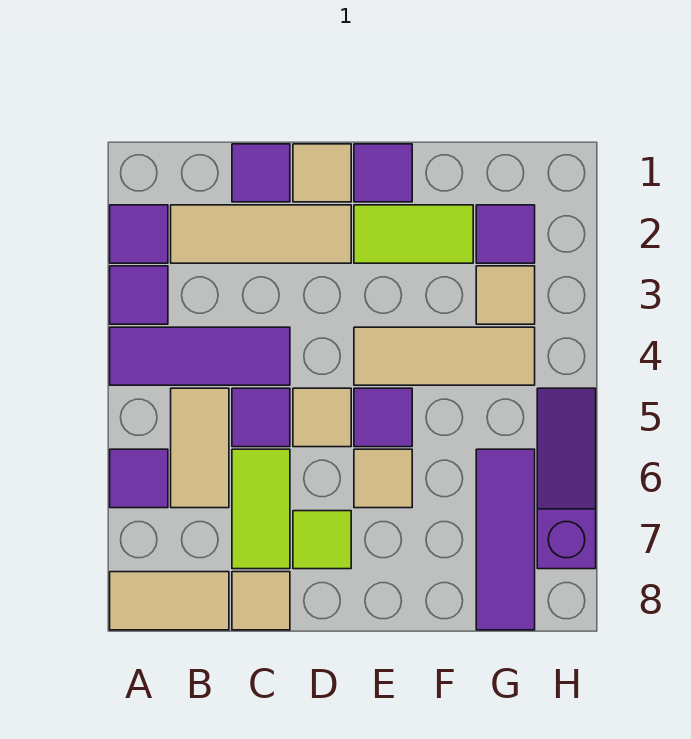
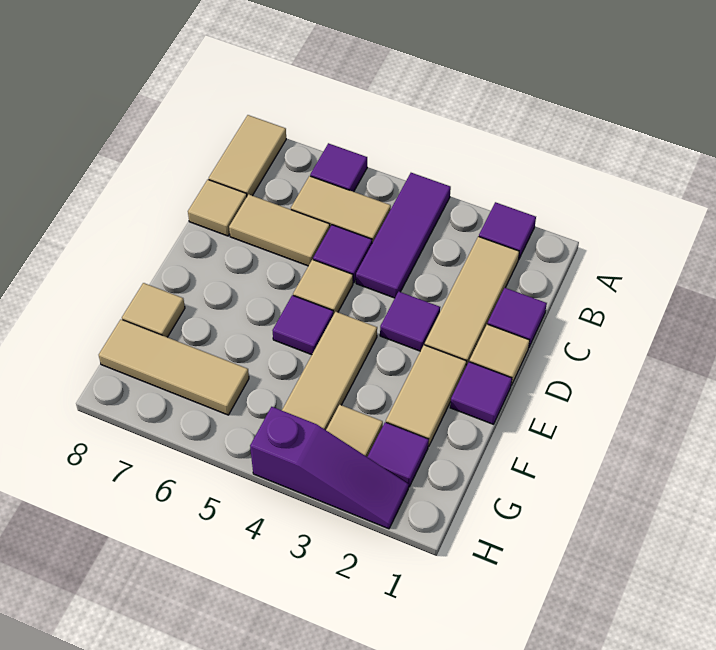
purple 1x1 tile [110,266,168,324] -> purple 1x1 tile moved to [380,292,440,351]
lime 1x2 tile [232,449,290,569] -> tan 1x2 tile [229,194,330,266]
lime 1x1 tile [293,511,351,569] -> none
lime 1x2 tile [354,205,473,263] -> tan 1x2 tile [386,345,466,446]
tan 1x1 tile [354,449,412,508] -> tan 1x1 tile moved to [122,283,185,337]
purple 1x3 tile [476,449,535,630] -> tan 1x3 tile [99,320,249,415]
purple 1x3 slope [537,388,596,569] -> purple 1x3 slope moved to [250,407,409,529]

